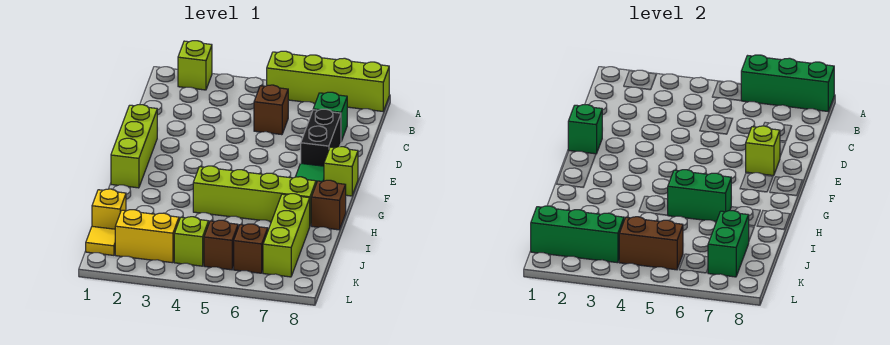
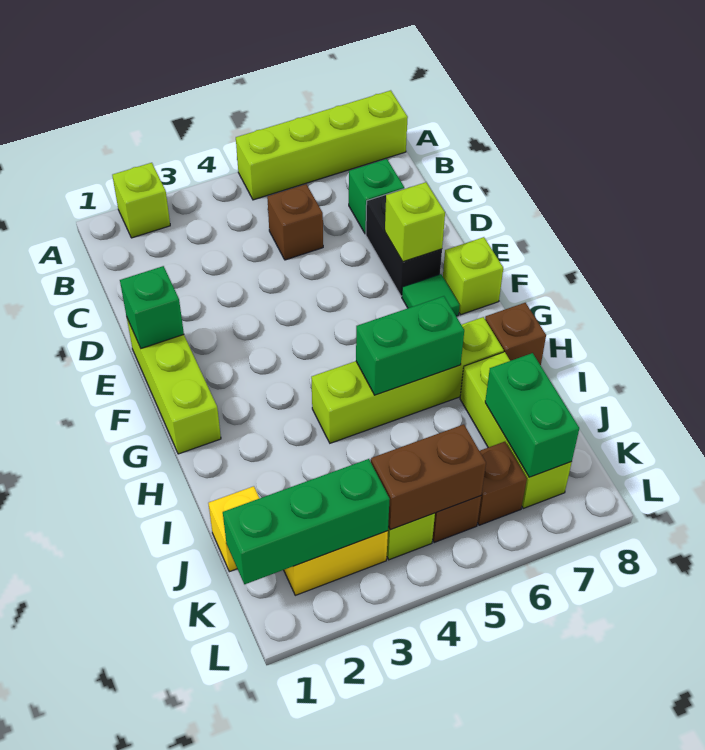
green 1x3 brick [741,55,834,111] -> none
yellow 1x1 tile [86,226,115,255] -> none

